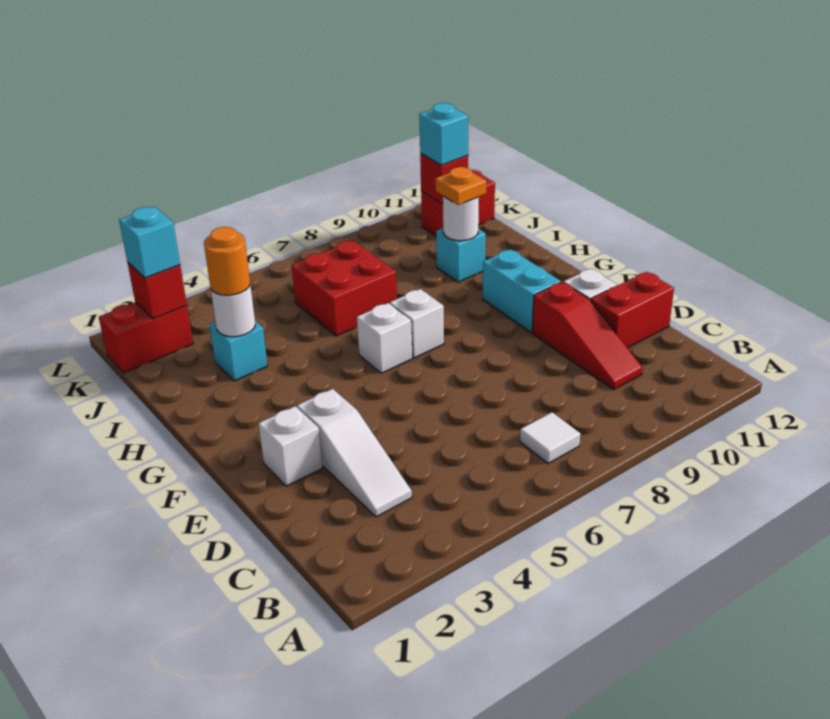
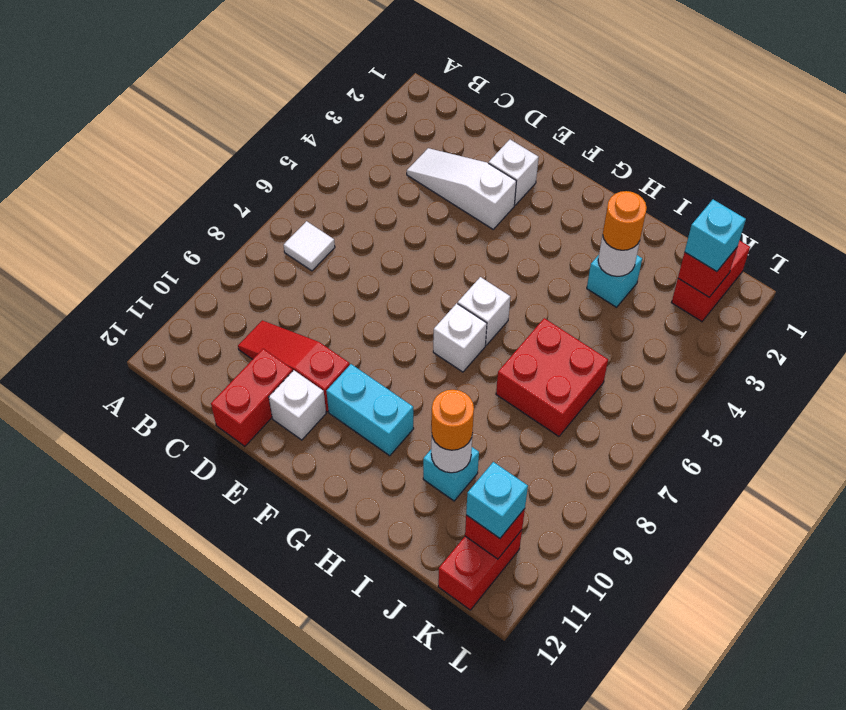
orange 1x1 plate [435,167,486,205] -> orange 1x1 round brick [432,390,474,450]

